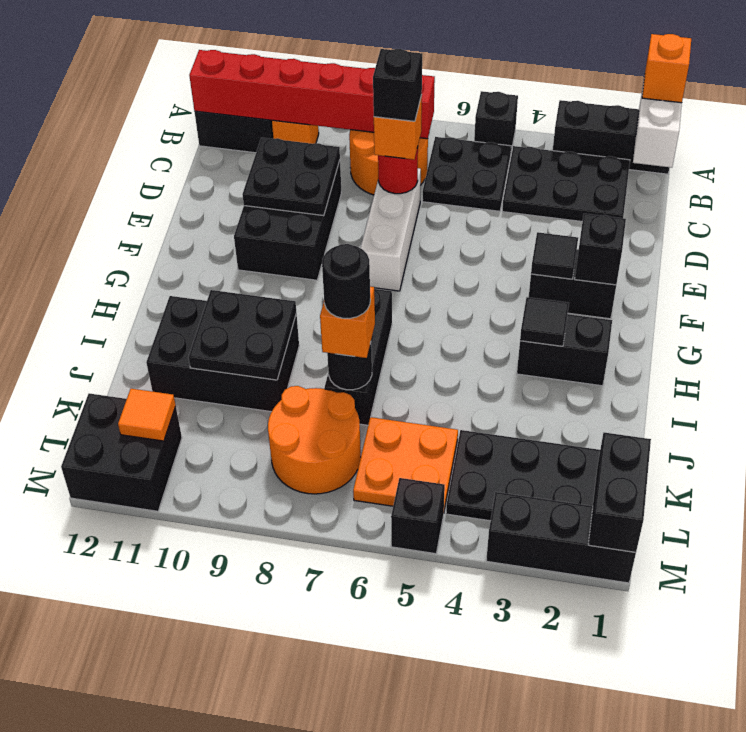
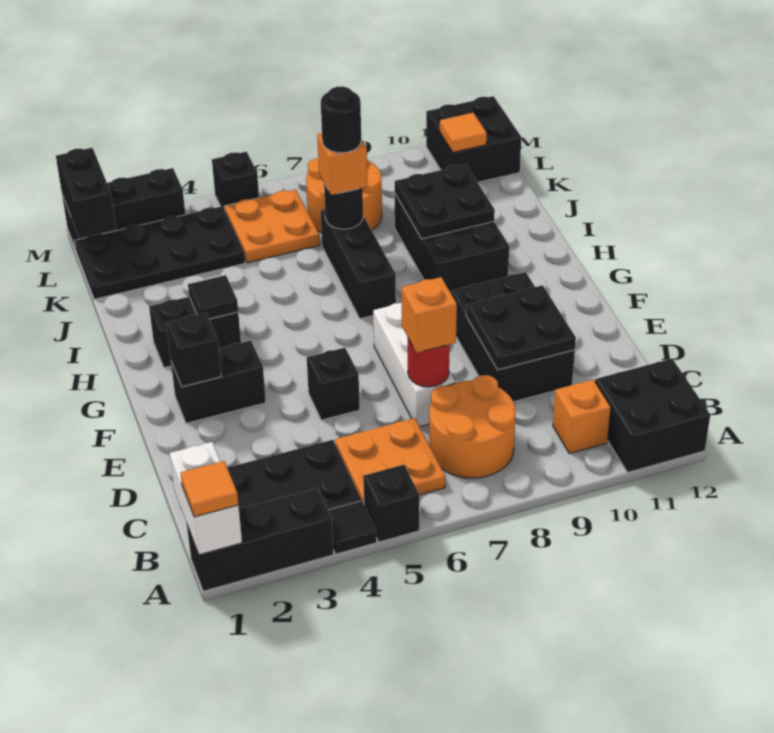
orange 1x1 brick [642,34,691,103] -> orange 1x1 tile [181,461,238,517]
black 2x2 plate [422,137,511,211] -> orange 2x2 plate [335,418,445,504]
red 1x6 brick [189,50,435,139] -> none
black 1x1 brick [373,49,422,121] -> black 1x1 brick moved to [307,348,360,420]
black 1x1 tile [531,232,578,279] -> black 1x1 tile moved to [328,501,377,554]
black 2x3 brick [146,296,299,412] -> black 2x3 brick turned to [395,194,509,293]

